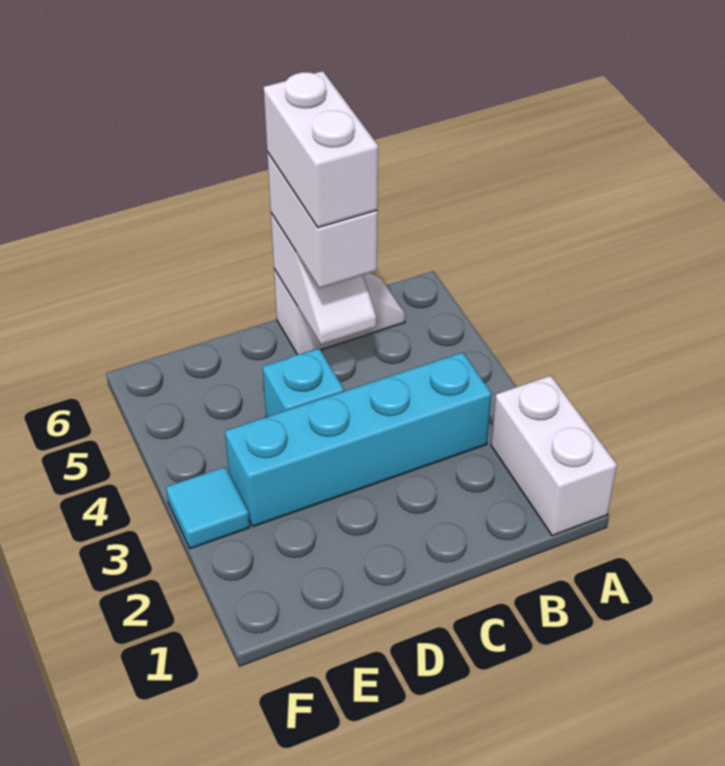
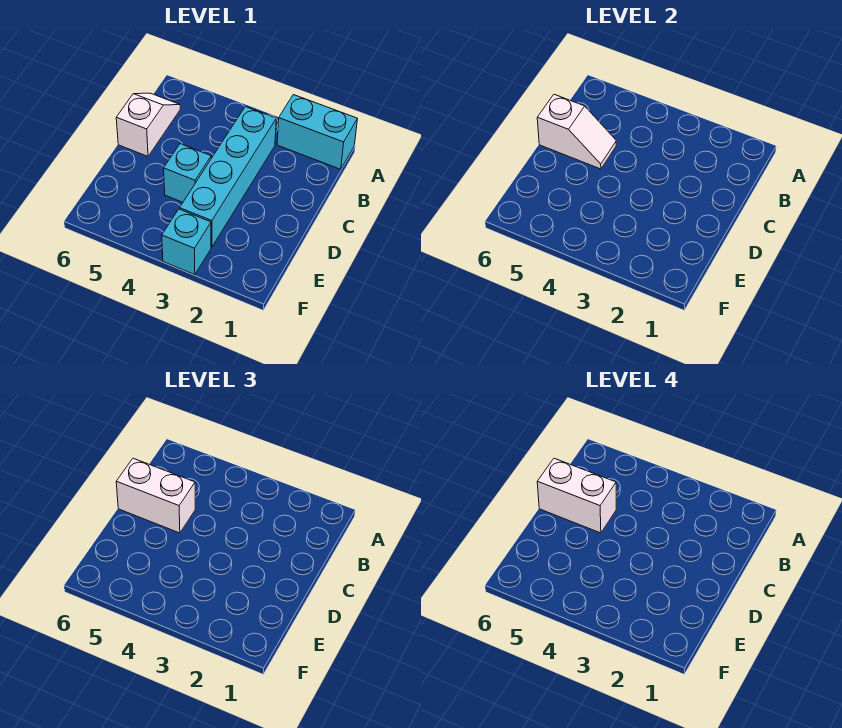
white 1x2 brick [491,376,617,536] -> cyan 1x2 brick [277,95,357,169]
cyan 1x1 tile [166,467,250,549] -> cyan 1x1 brick [162,209,211,275]

